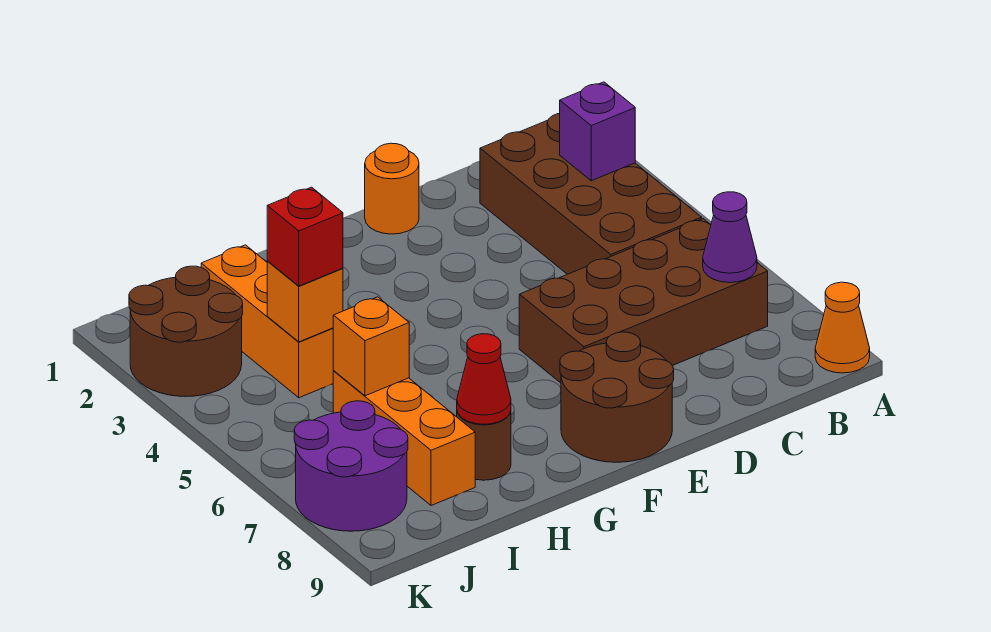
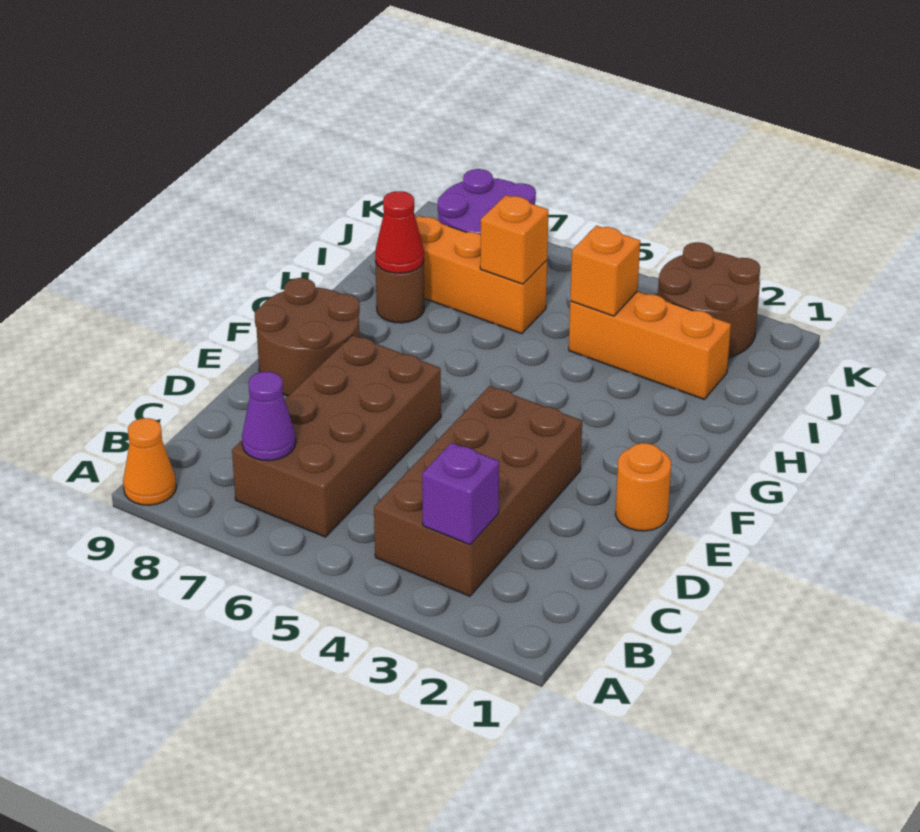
brown 2x4 brick [480,113,702,274] -> brown 2x4 brick turned to [374,386,582,596]
red 1x1 brick [267,187,343,286] -> none

